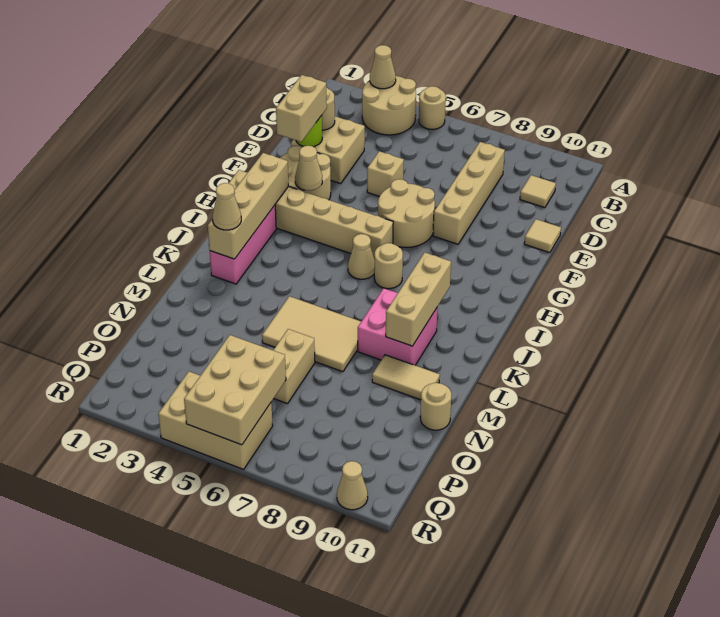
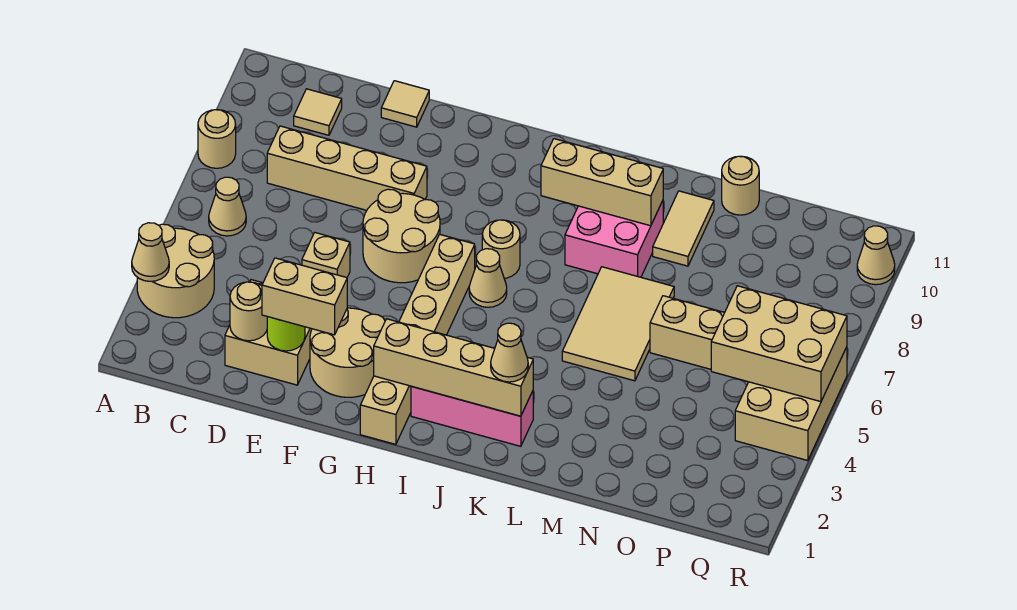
tan 1x1 round brick [419,86,446,129] -> tan 1x1 round brick moved to [198,110,236,168]
tan 1x1 cone [295,146,322,191] -> tan 1x1 cone moved to [209,177,246,236]

